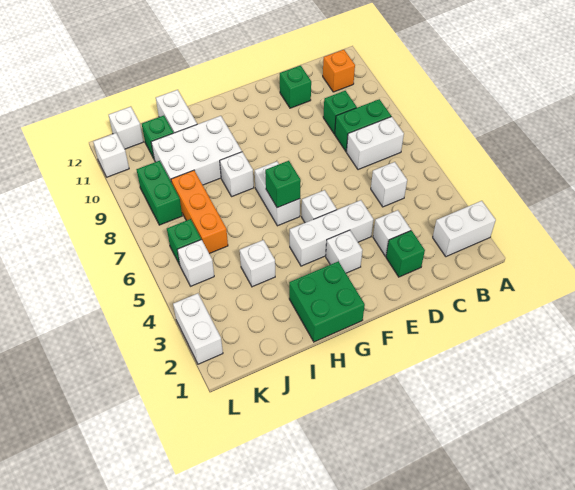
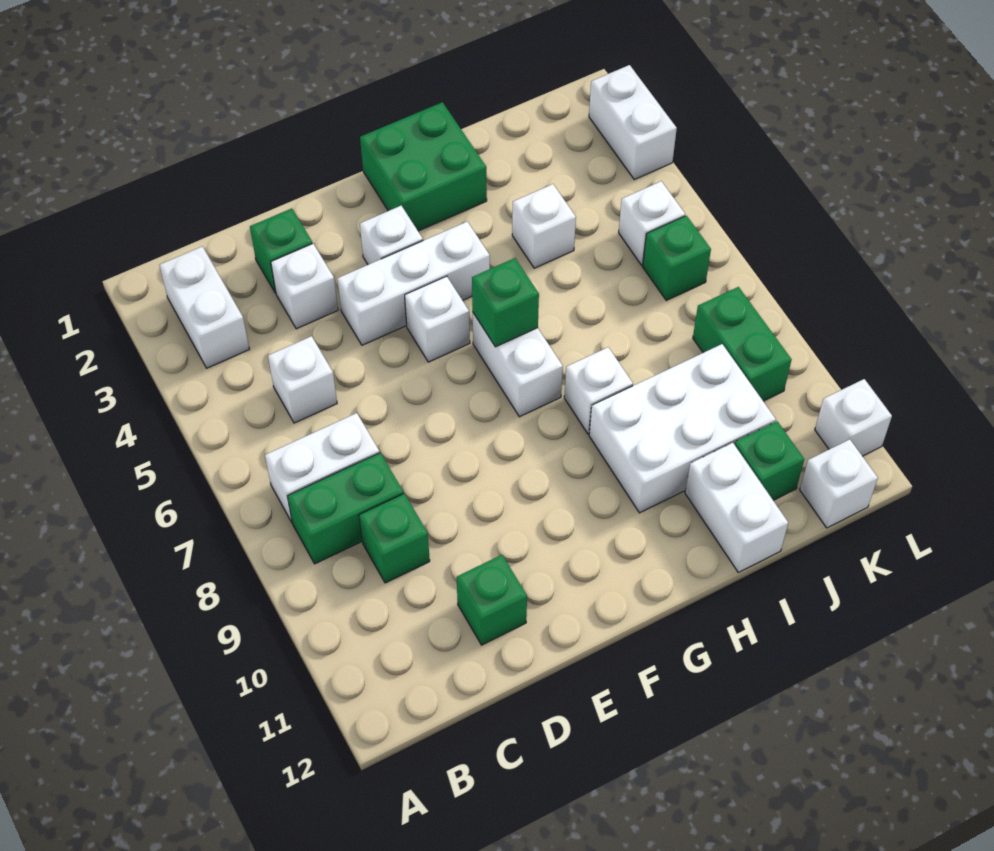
white 1x2 brick [433,201,496,257] -> white 1x2 brick turned to [160,246,249,368]
orange 1x1 brick [323,50,355,92] -> none
orange 1x3 brick [171,170,228,254] -> none

